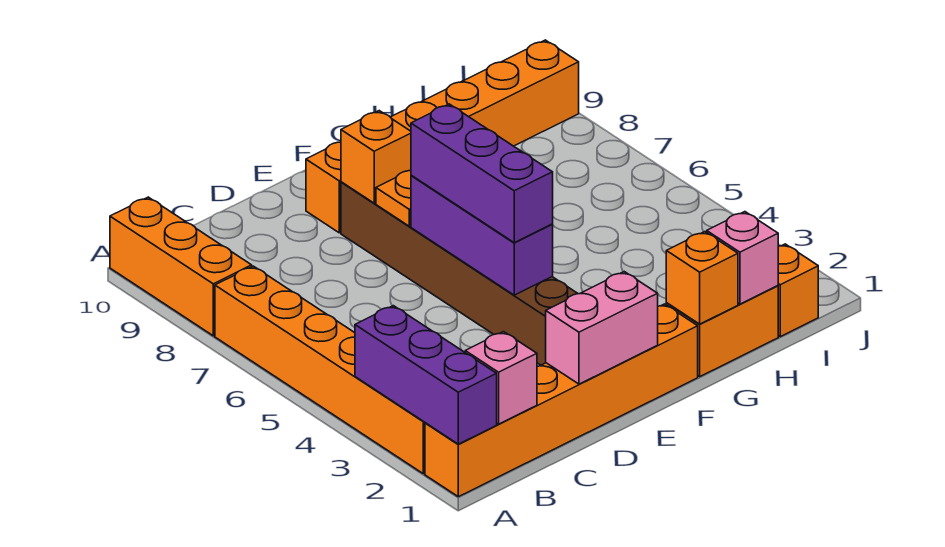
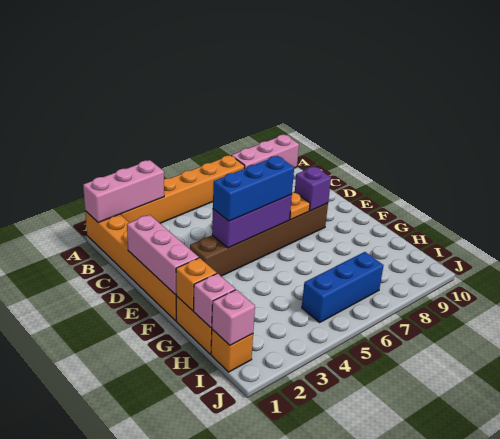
purple 1x3 brick [355,306,497,444] -> pink 1x3 brick [83,160,164,222]
orange 1x3 brick [110,197,252,336] -> pink 1x3 brick [231,135,299,169]
pink 1x1 brick [465,332,537,424] -> pink 1x1 brick moved to [212,290,255,345]
pink 1x2 brick [546,272,658,384] -> pink 1x3 brick [127,215,199,295]
purple 1x3 brick [411,104,553,243] -> blue 1x3 brick [213,156,294,221]
orange 1x1 brick [341,111,411,203] -> purple 1x1 brick [295,167,331,211]
orange 1x6 brick [306,40,579,233] -> none
none -> blue 1x3 brick [302,252,384,322]

